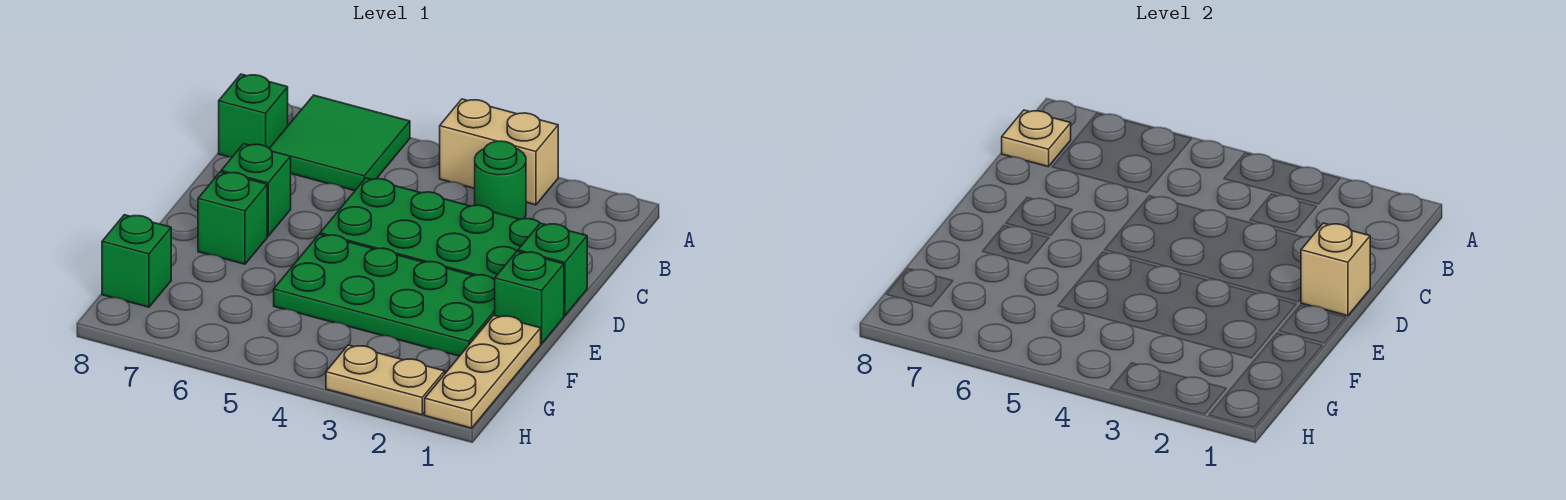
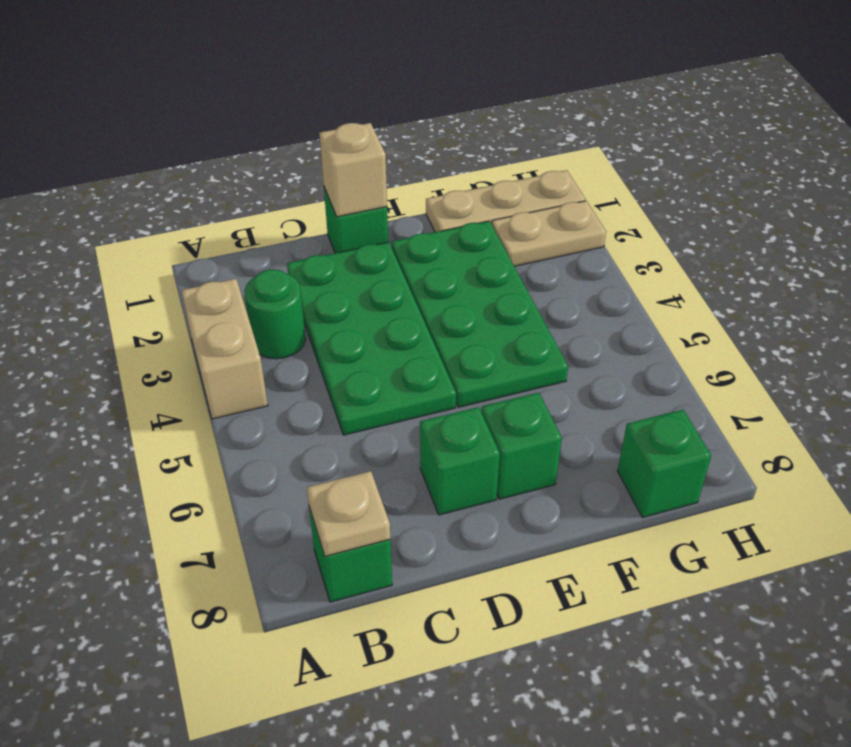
green 2x2 tile [269,95,410,191] -> none
green 1x1 brick [495,251,564,344] -> none
tan 1x2 plate [326,345,445,415] -> tan 1x2 plate turned to [492,201,606,266]

